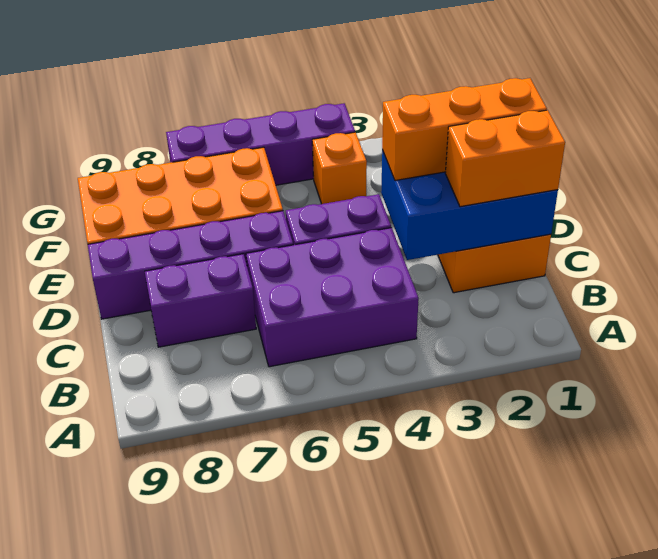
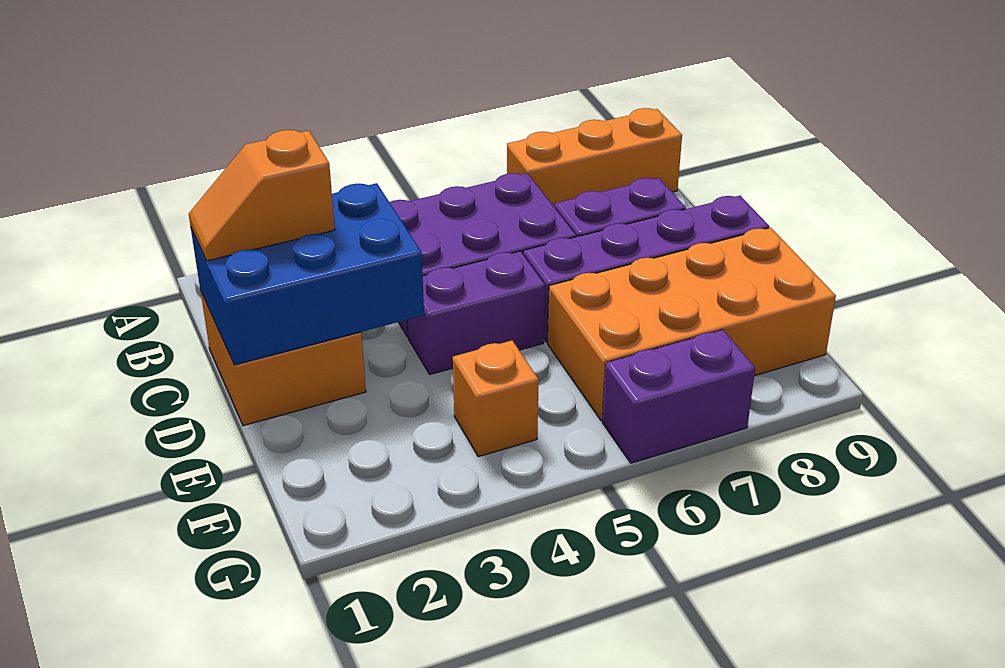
orange 1x2 brick [445,110,565,207] -> orange 1x2 slope [189,130,335,261]
orange 1x3 brick [382,78,547,181] -> orange 1x3 brick moved to [507,108,682,206]
purple 1x4 brick [166,103,355,185] -> purple 1x2 brick [602,330,755,463]

